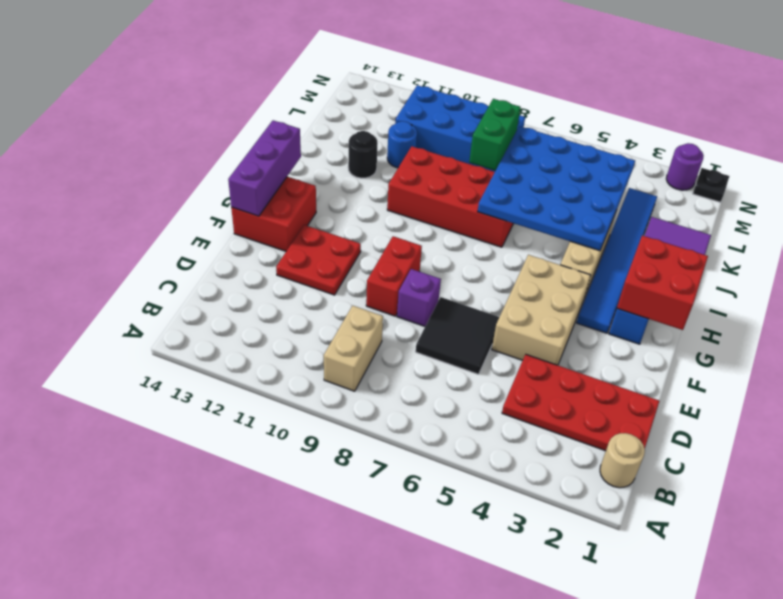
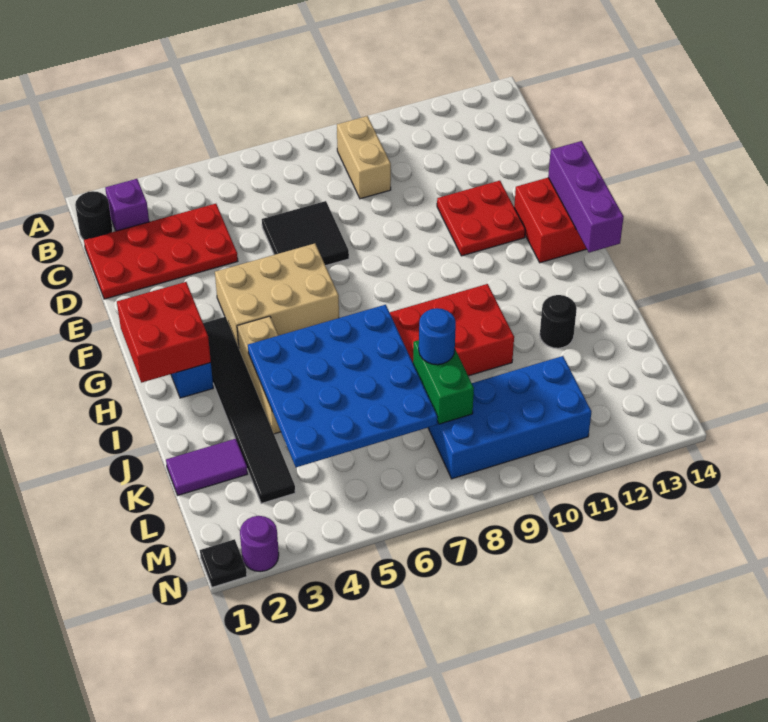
tan 1x1 round brick [600,433,645,488] -> black 1x1 round brick [75,191,113,240]
tan 2x3 brick [492,255,591,365] -> tan 2x3 brick turned to [215,243,339,348]
purple 1x1 brick [397,269,441,326] -> purple 1x1 brick moved to [105,179,149,231]
red 1x2 brick [366,236,422,316] -> none
blue 1x6 tile [577,188,657,333] -> black 1x6 tile [203,317,295,504]
blue 1x1 round brick [387,121,417,168] -> blue 1x1 round brick moved to [419,308,456,365]

